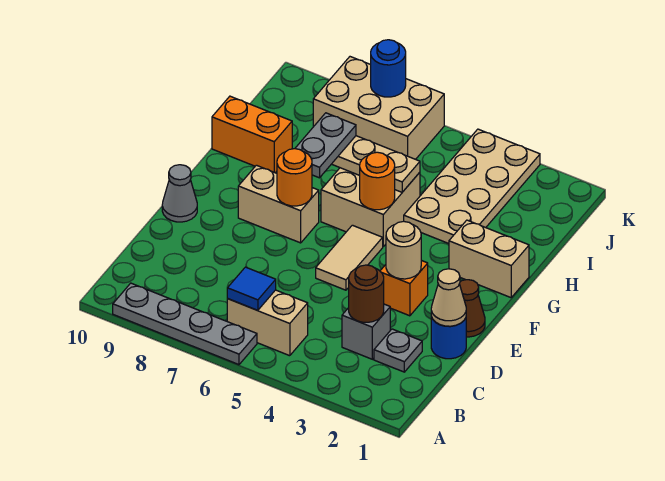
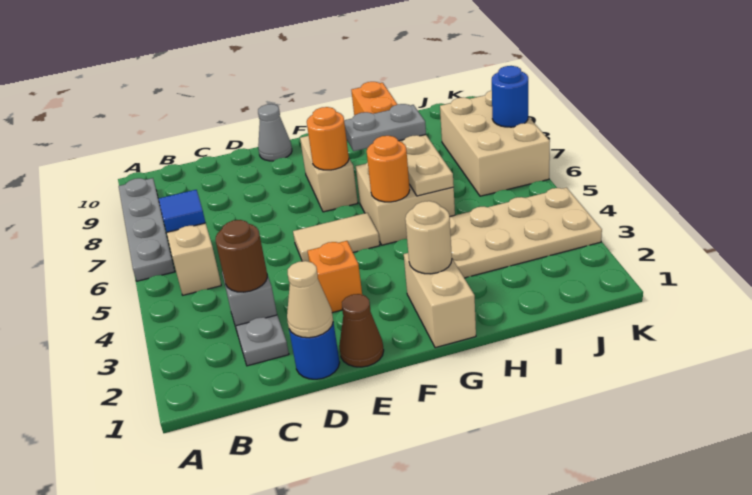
tan 1x1 round brick [386,221,421,279] -> tan 1x1 round brick moved to [405,201,452,274]

